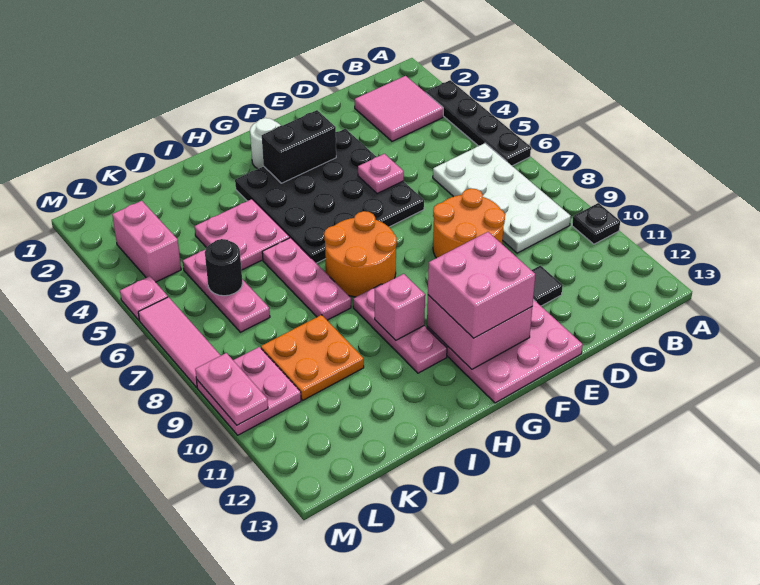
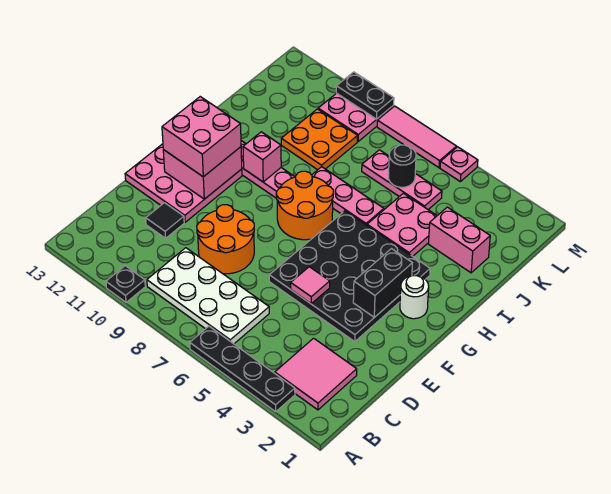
pink 1x1 plate [358,154,404,194] -> pink 1x1 tile [291,267,330,304]
pink 1x2 brick [112,201,181,282] -> pink 1x2 brick moved to [429,207,490,273]
pink 1x2 plate [195,353,268,425] -> black 1x2 plate [336,72,394,119]

